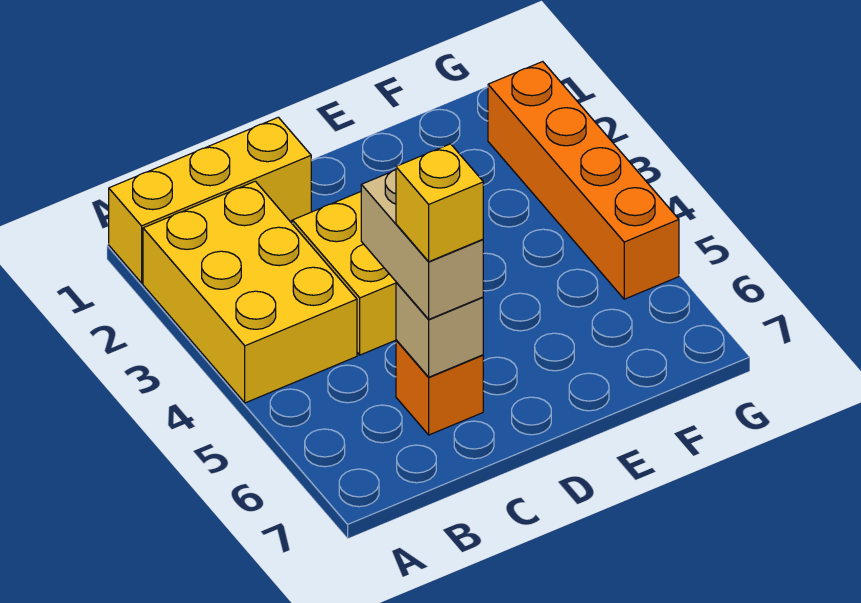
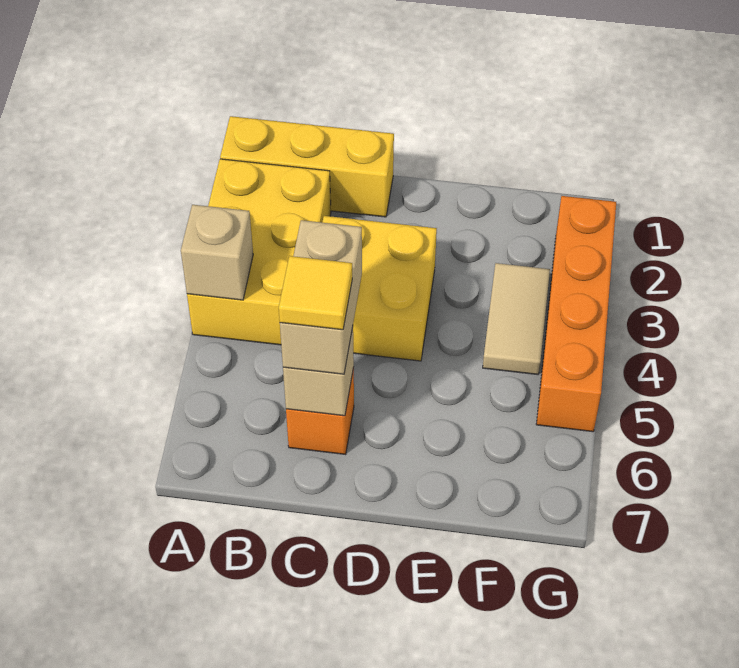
none -> tan 1x1 brick [181,205,253,300]
yellow 1x1 brick [396,144,483,262] -> yellow 1x1 tile [279,256,352,330]
none -> tan 1x2 tile [483,263,550,375]

